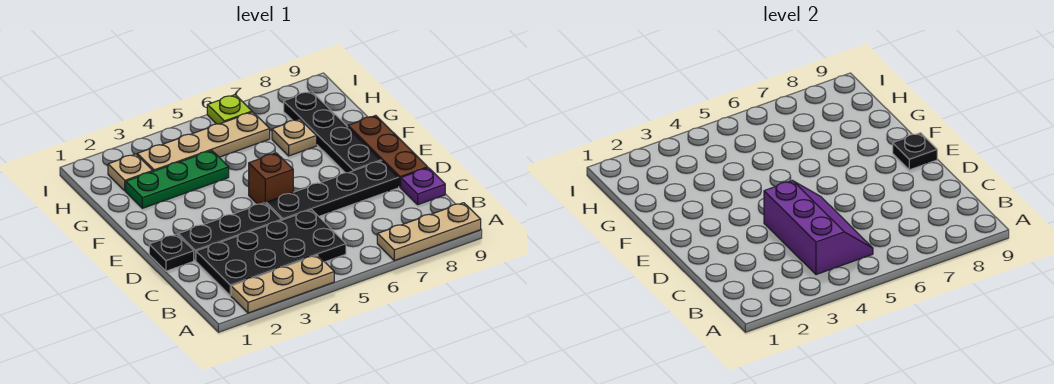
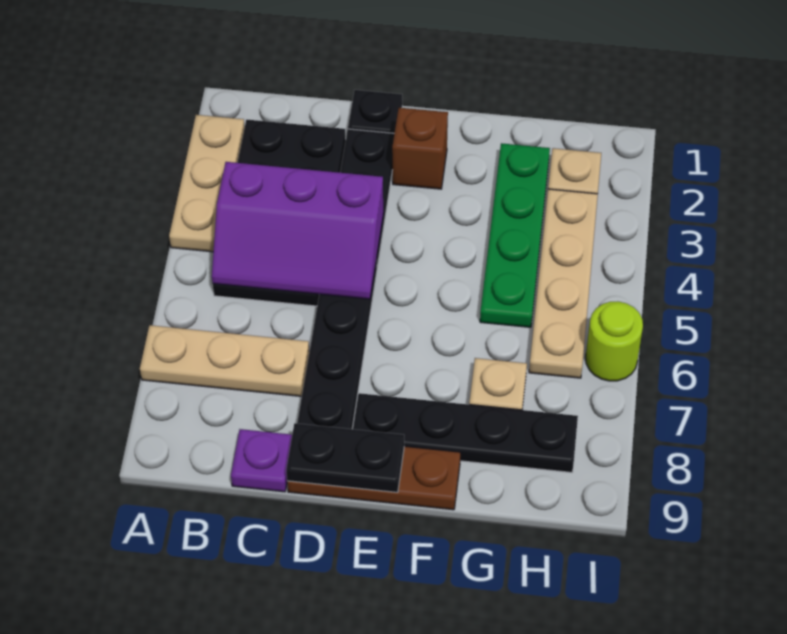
tan 1x3 plate [377,203,481,261] -> tan 1x3 plate turned to [140,325,309,396]
brown 1x1 brick [249,153,293,204] -> brown 1x1 brick moved to [392,108,448,189]
black 1x1 plate [893,133,937,170] -> black 1x2 plate [286,423,404,492]
green 1x3 plate [126,151,229,208] -> green 1x4 plate [480,143,550,327]
lime 1x1 plate [207,95,252,124] -> lime 1x1 round brick [586,301,643,381]

